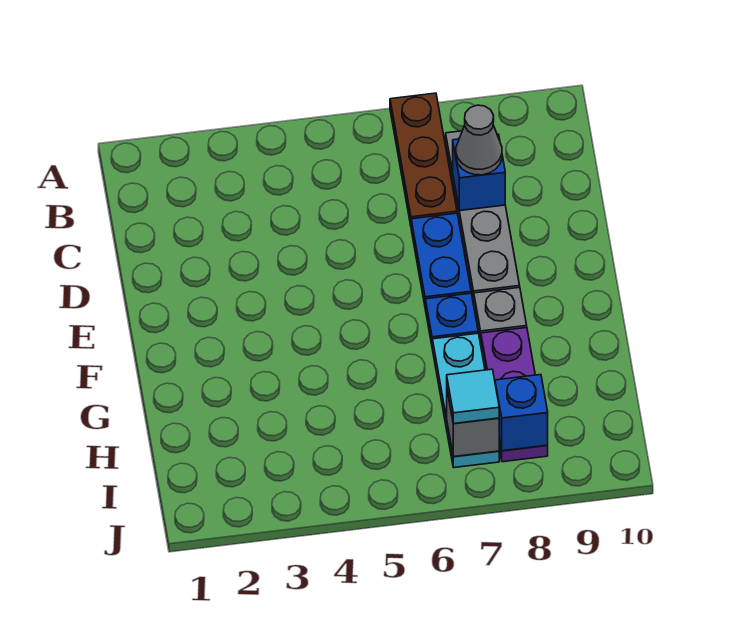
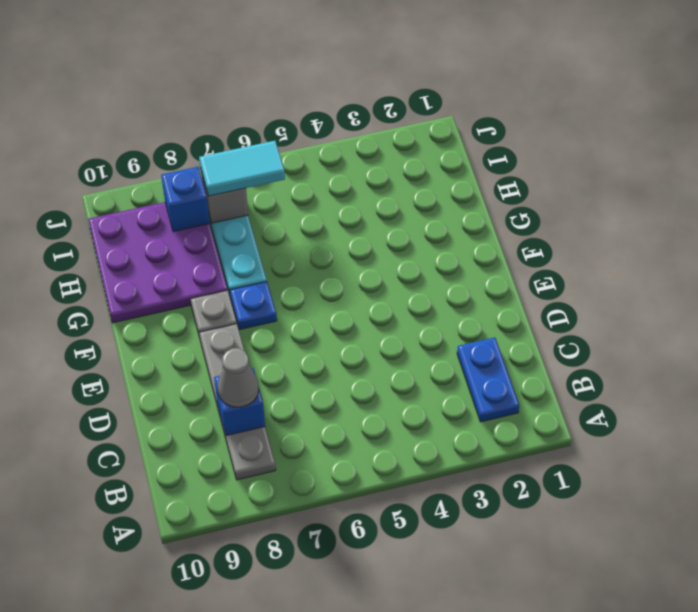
brown 1x3 plate [390,93,457,225] -> none
blue 1x2 plate [411,213,471,304] -> blue 1x2 plate moved to [457,337,519,422]
purple 1x3 plate [481,328,548,462] -> purple 3x3 plate [88,202,228,323]
cyan 1x1 tile [447,369,499,424] -> cyan 1x2 tile [199,141,285,196]

